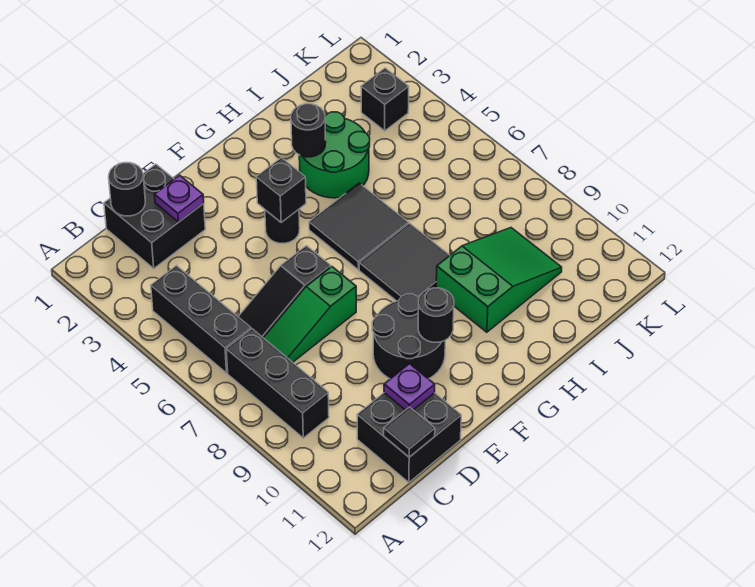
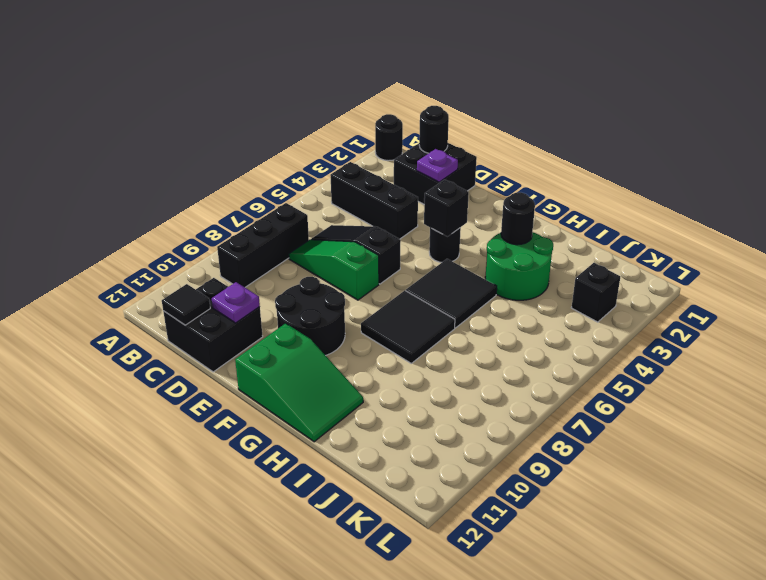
black 1x3 brick [151,266,251,373] -> black 1x3 brick turned to [330,162,418,239]
black 1x1 round brick [418,288,454,342] -> black 1x1 round brick moved to [375,114,403,161]
green 2x3 slope [436,228,562,332] -> green 2x3 slope moved to [235,323,363,442]

